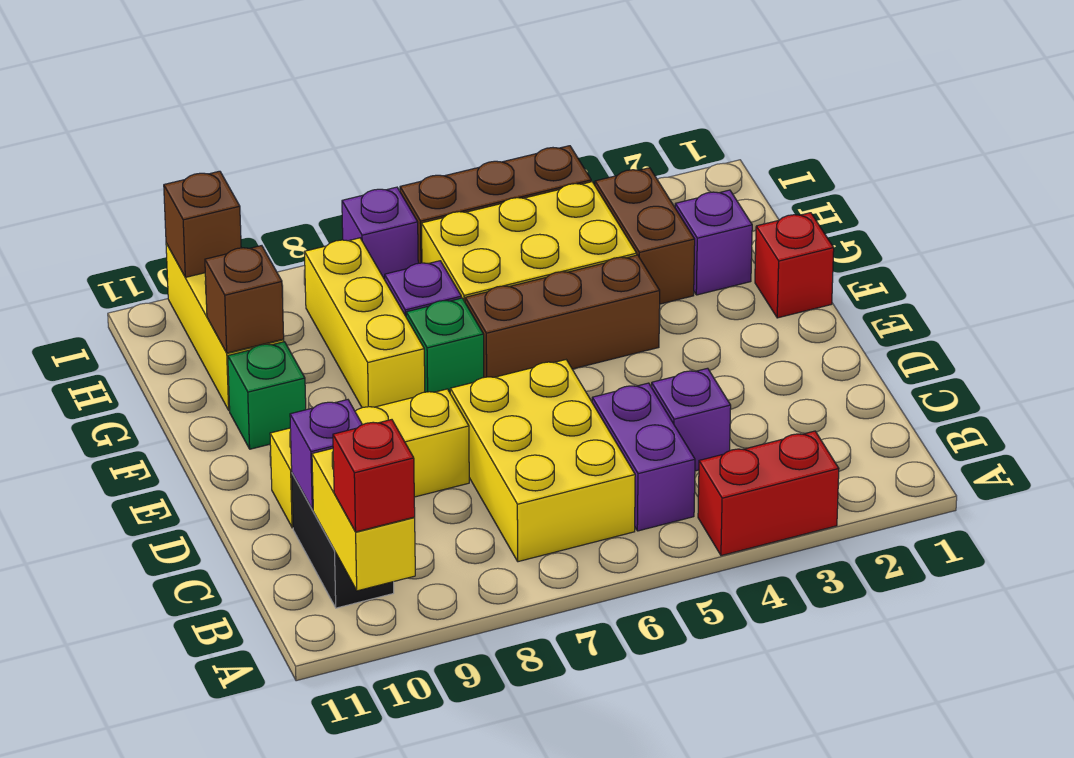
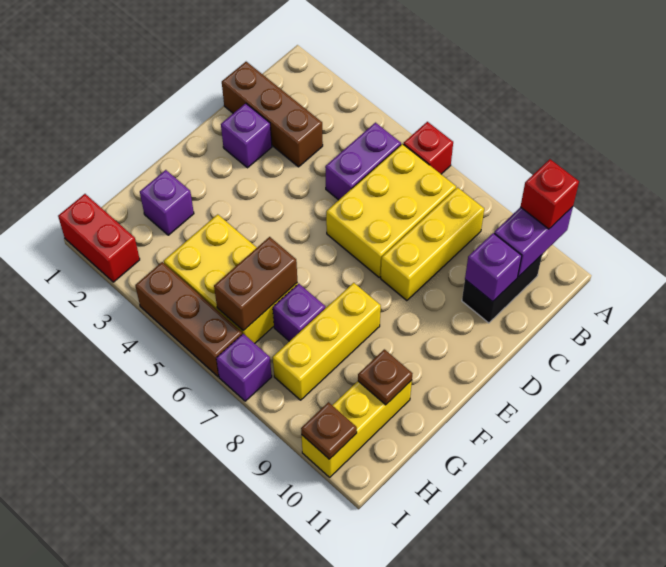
red 1x2 brick [698,431,839,556] -> red 1x2 brick moved to [58,194,140,282]
yellow 1x2 brick [312,448,415,591] -> purple 1x2 brick [494,207,573,277]
purple 1x1 brick [652,368,731,471] -> purple 1x1 brick moved to [221,103,272,168]
yellow 1x3 brick [270,389,469,528] -> yellow 1x3 brick turned to [381,187,484,301]
red 1x1 brick [755,213,834,318] -> red 1x1 brick moved to [403,122,453,174]
brown 1x3 brick [465,255,660,377] -> brown 1x3 brick moved to [222,62,323,167]
green 1x1 brick [406,298,484,392] -> none
green 1x1 brick [228,342,306,449] -> none
brown 1x2 brick [595,168,695,304] -> brown 1x2 brick moved to [214,237,297,331]
brown 1x1 brick [205,246,284,353] -> brown 1x1 plate [358,349,412,405]
brown 1x1 brick [164,171,241,277] -> brown 1x1 plate [301,402,357,459]

